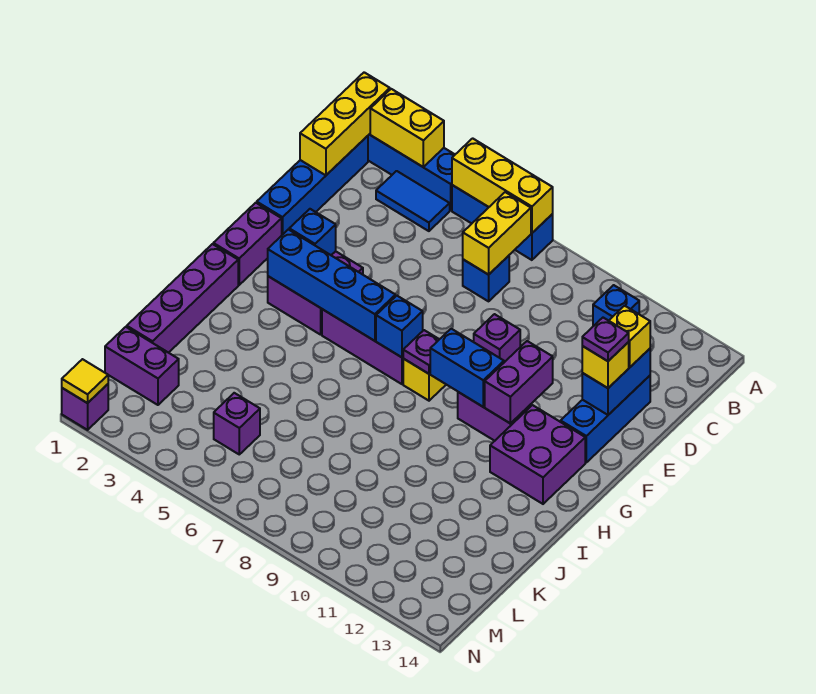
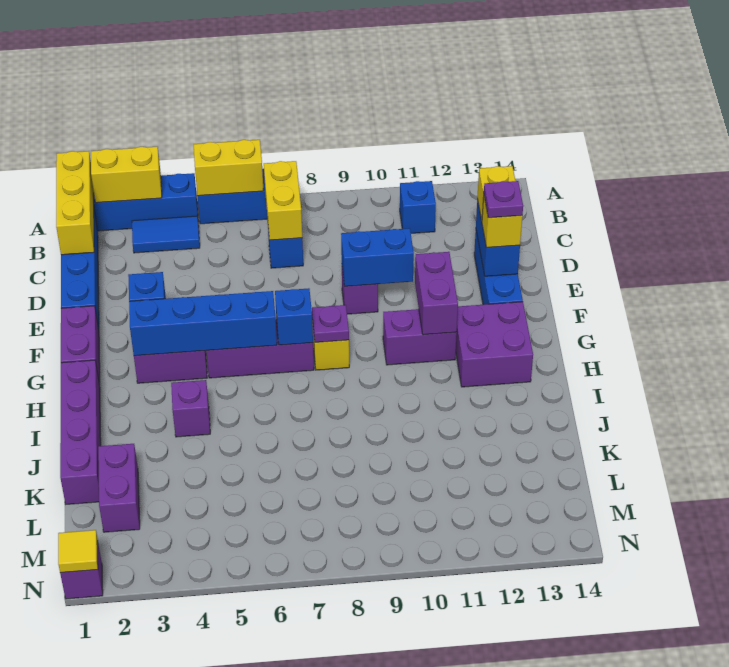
yellow 1x3 brick [452,138,553,233] -> yellow 1x2 brick [194,140,264,196]
blue 1x2 brick [430,329,504,407] -> blue 1x2 brick moved to [341,228,414,286]
purple 1x2 brick [105,327,179,405] -> purple 1x2 brick turned to [98,444,140,532]
purple 1x1 brick [214,393,260,454] -> purple 1x1 brick moved to [171,380,210,437]

